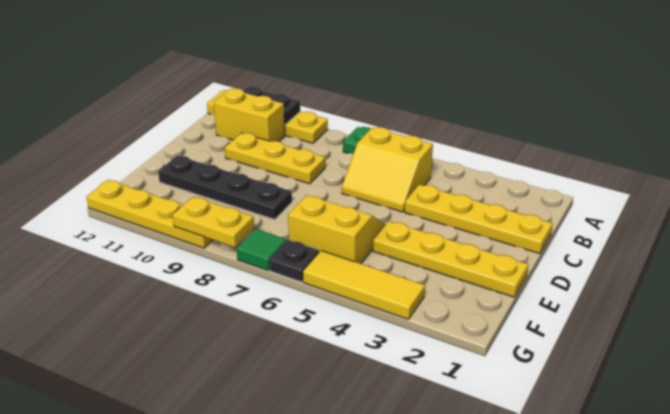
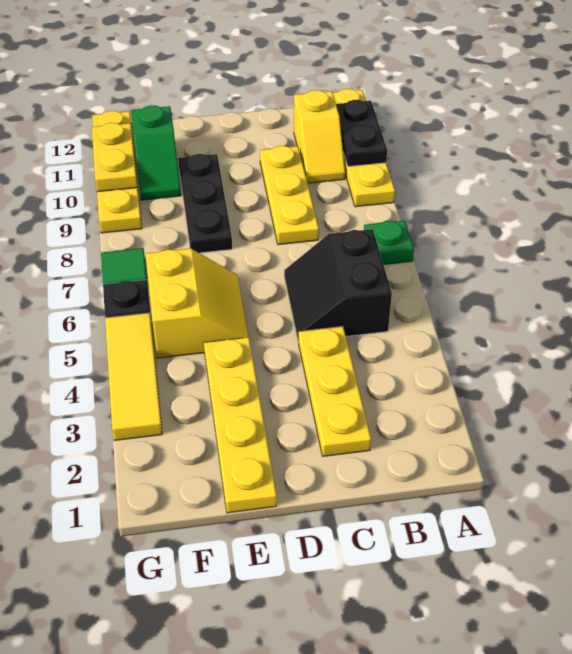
yellow 2x2 slope [342,127,433,212] -> black 2x2 slope [284,229,392,342]
yellow 1x2 brick [214,88,285,142] -> yellow 1x2 slope [294,90,345,183]
yellow 1x4 plate [405,185,553,253] -> yellow 1x3 plate [299,327,371,456]
black 1x4 plate [158,156,292,219] -> black 1x3 plate [178,154,232,253]
none -> green 1x2 slope [131,105,181,200]
yellow 1x2 plate [173,197,254,247] -> yellow 1x2 plate moved to [92,123,137,192]

